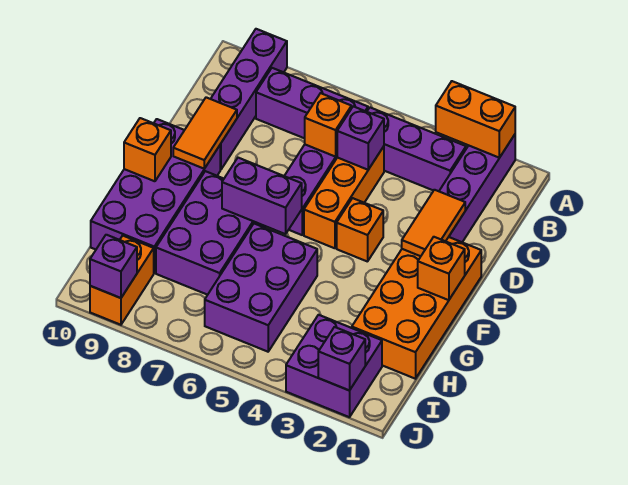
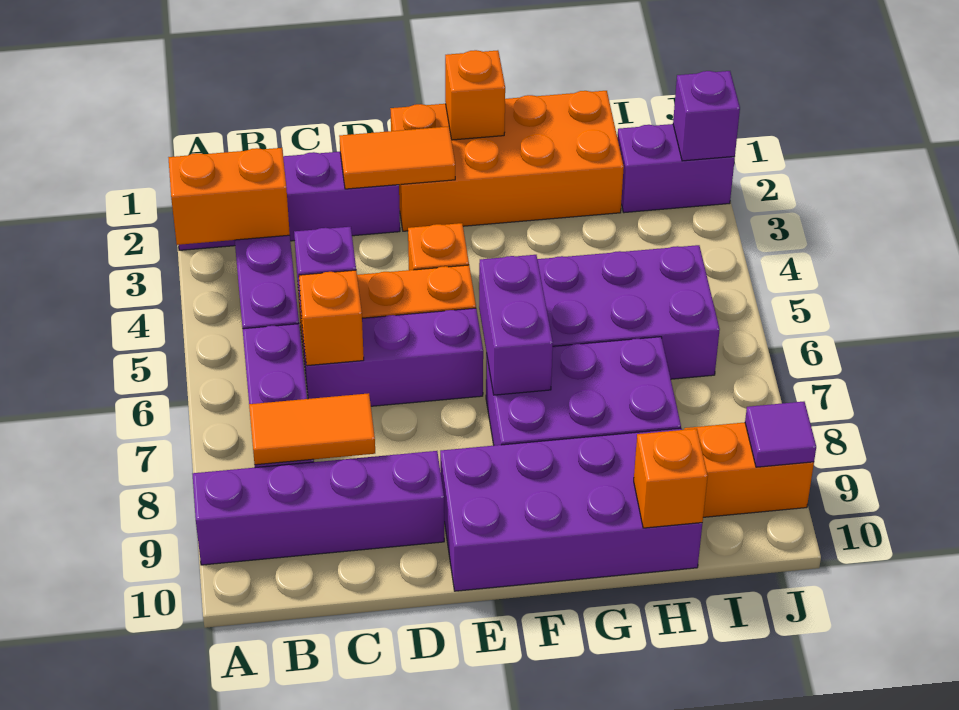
orange 1x2 brick [436,81,515,158] -> orange 1x2 brick turned to [168,148,290,245]
orange 1x2 tile [173,97,237,169] -> orange 1x2 tile moved to [249,393,375,465]
orange 1x1 brick [124,118,171,181] -> orange 1x1 brick moved to [634,429,708,528]
purple 2x2 brick [286,315,382,417] -> purple 1x2 brick [617,124,735,213]
purple 1x1 brick [90,235,137,298] -> purple 1x1 tile [745,402,816,467]

